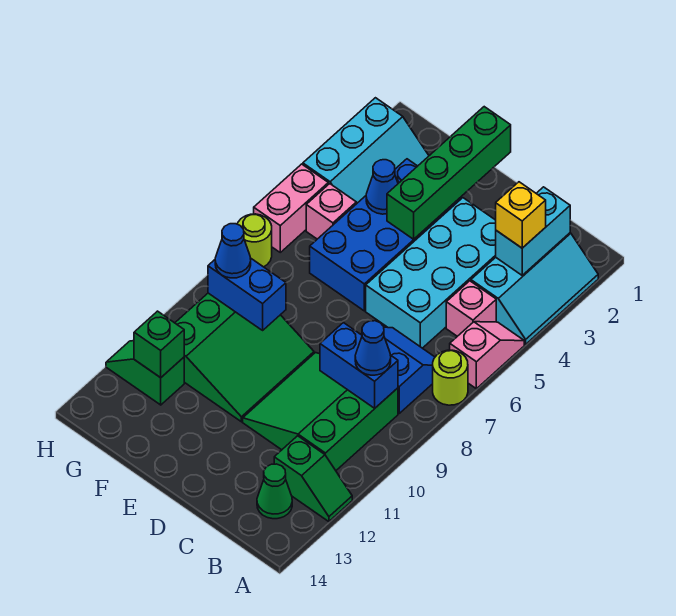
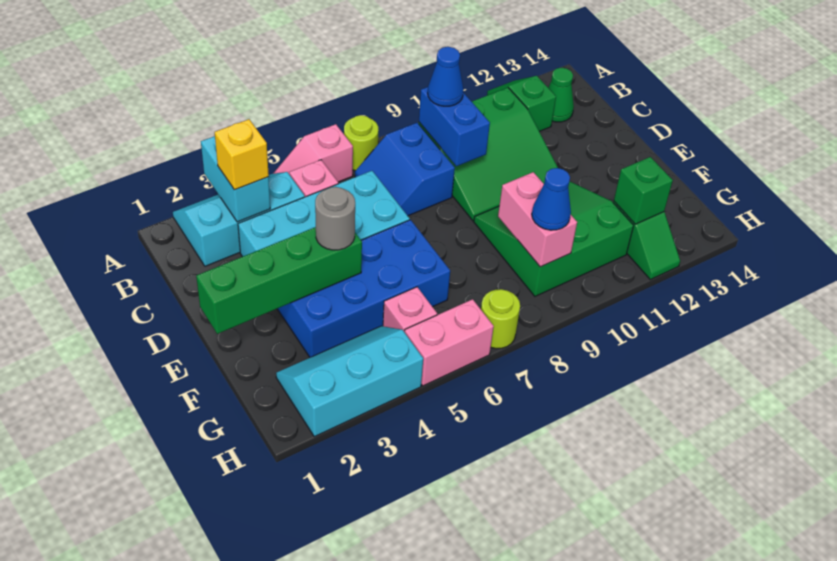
cyan 1x2 brick [496,187,570,275] -> cyan 1x2 brick turned to [201,136,270,222]
none -> grey 1x1 round brick [315,187,355,250]
blue 1x1 cone [366,160,398,214] -> none
blue 1x2 brick [208,258,286,330] -> pink 1x2 brick [498,172,577,267]

